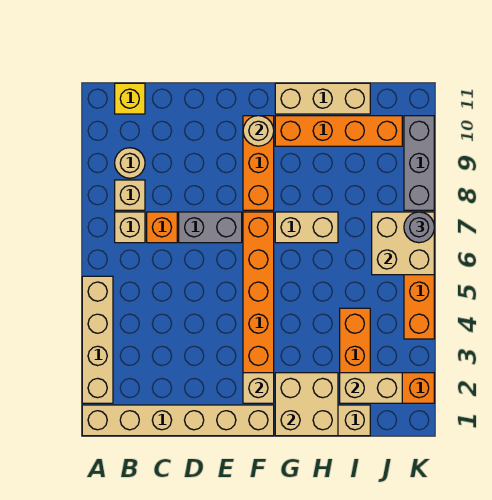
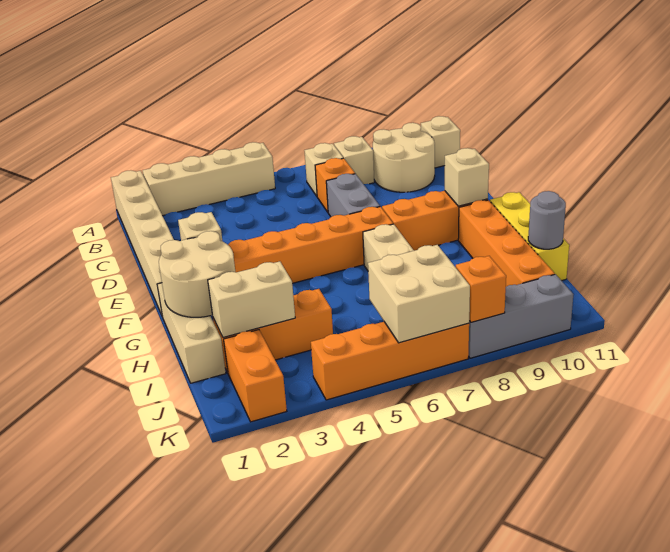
tan 1x1 round brick [115,148,145,178] -> tan 2x2 round brick [373,123,435,192]
yellow 1x1 brick [115,83,145,114] -> tan 1x1 brick [421,116,460,168]
tan 1x1 round brick [243,116,274,146] -> tan 1x1 brick [445,148,489,206]
tan 2x2 brick [275,373,338,436] -> tan 2x2 round brick [159,231,235,317]
tan 1x3 brick [275,83,370,114] -> yellow 1x3 brick [490,192,569,281]
tan 1x2 brick [340,373,402,403] -> tan 1x2 brick turned to [208,261,295,338]
grey 1x1 round brick [404,212,434,243] -> grey 1x1 round brick moved to [528,191,566,249]
none -> orange 1x1 brick [455,256,506,322]

